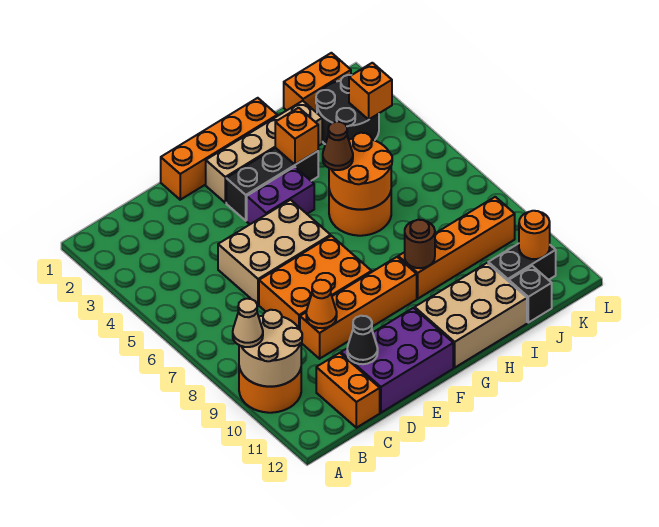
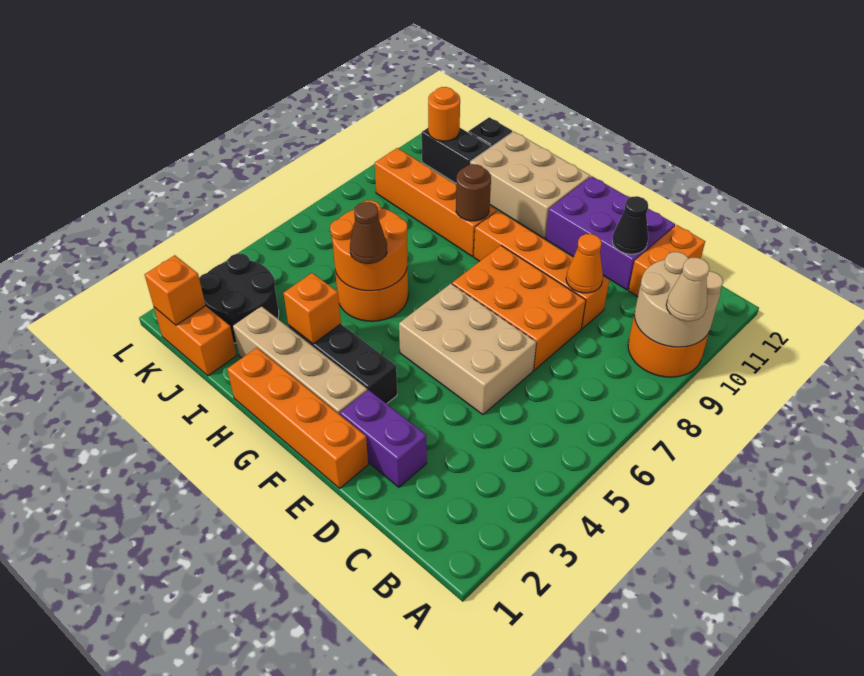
purple 1x2 brick [247,167,314,224] -> purple 1x2 brick moved to [340,390,427,487]
orange 1x1 brick [349,63,392,120] -> orange 1x1 brick moved to [145,255,206,325]

